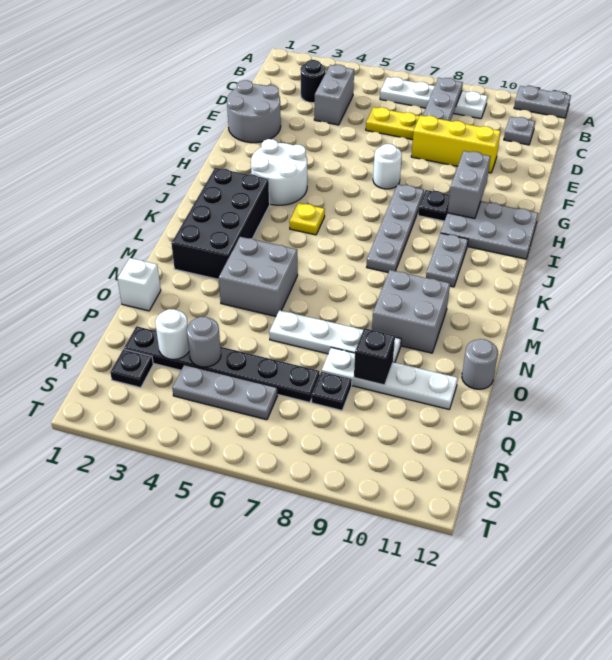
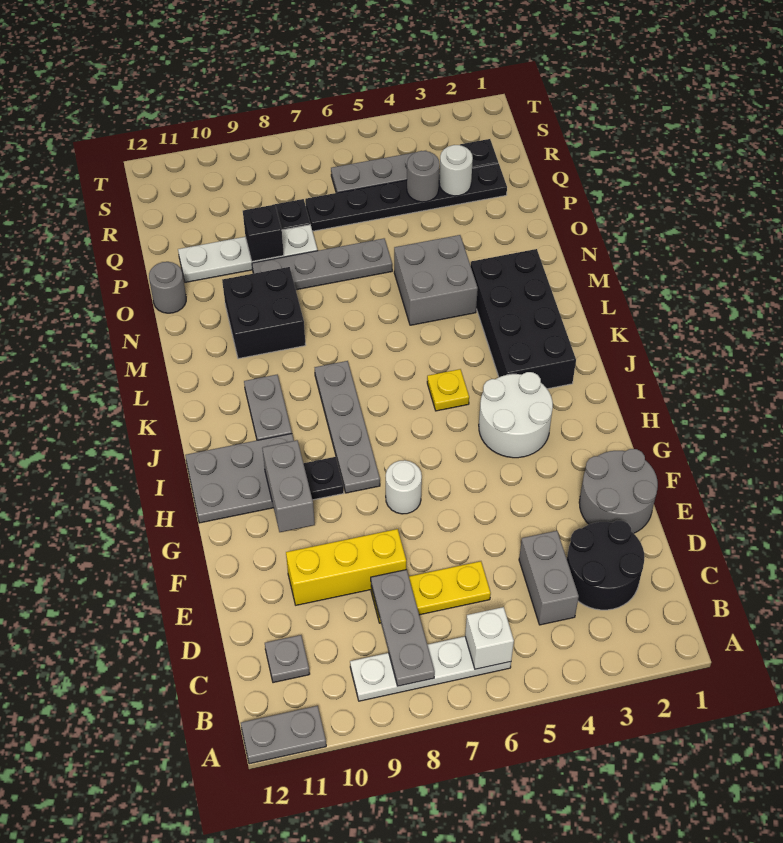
black 1x1 round brick [301,60,326,103] -> black 2x2 round brick [567,520,645,610]
grey 2x2 brick [372,270,450,353] -> black 2x2 brick [222,267,306,359]
white 1x1 brick [117,258,161,311] -> white 1x1 brick moved to [465,607,514,669]
white 1x4 plate [269,310,401,362] -> grey 1x4 plate [252,238,392,290]

